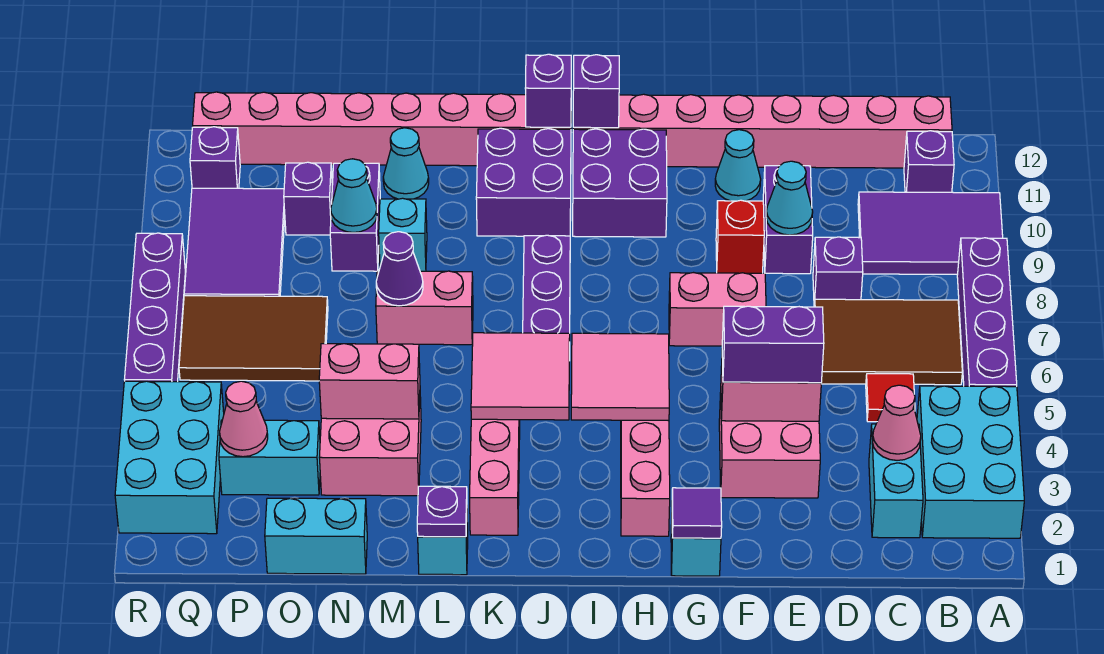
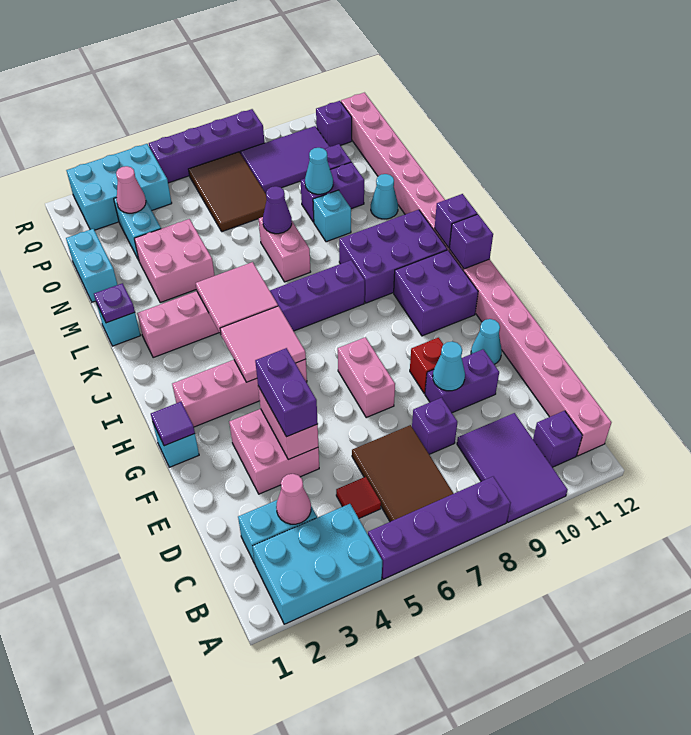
purple 2x2 brick [476,128,571,236] -> purple 2x3 brick [339,210,447,303]
pink 1x2 brick [319,344,420,419] -> none

